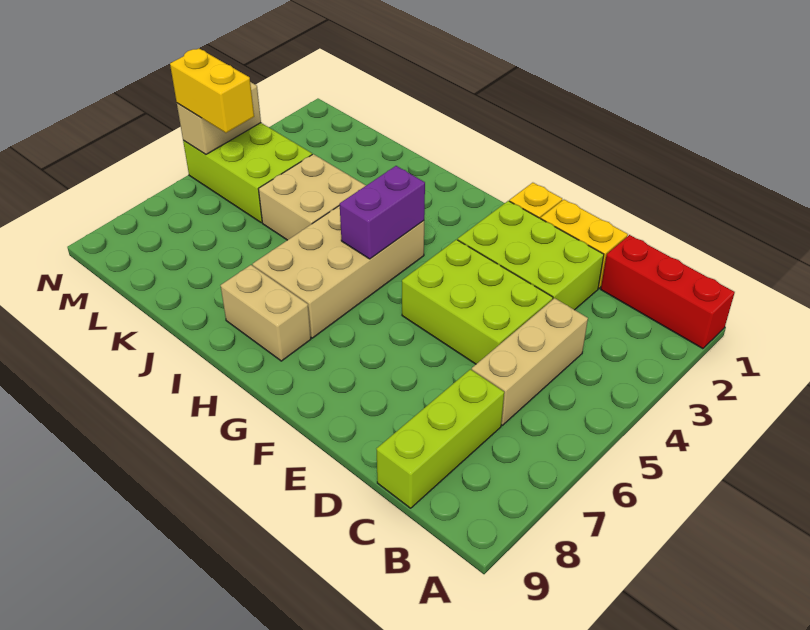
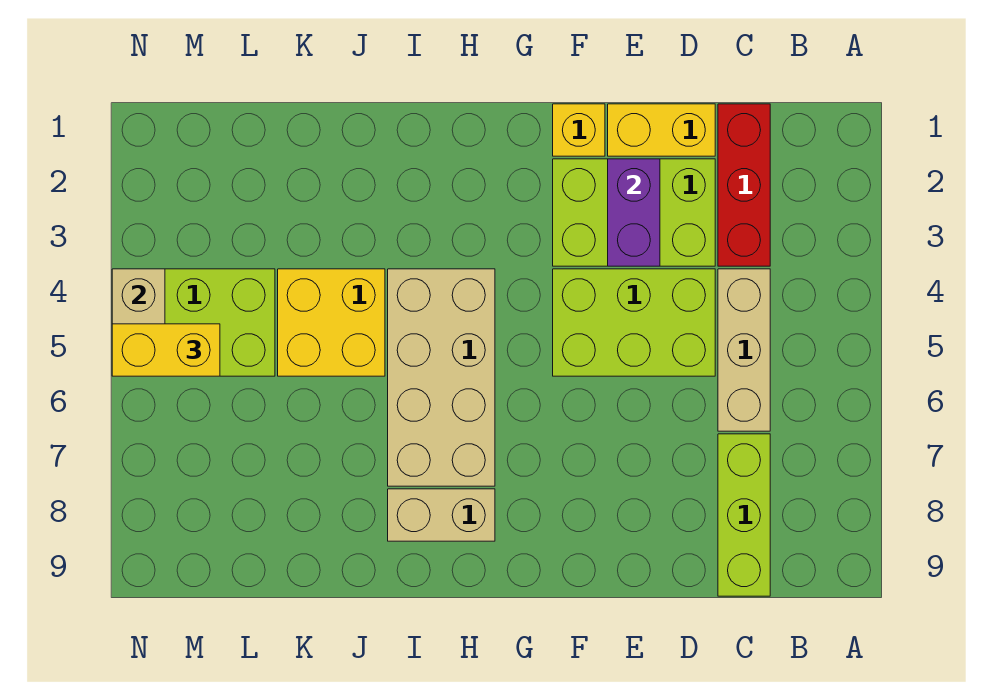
red 1x3 brick [601,235,735,349] -> red 1x3 brick turned to [718,104,770,266]
purple 1x2 brick [340,166,425,259] -> purple 1x2 brick moved to [608,159,660,266]
tan 2x2 brick [259,154,366,240] -> yellow 2x2 brick [278,269,385,376]

